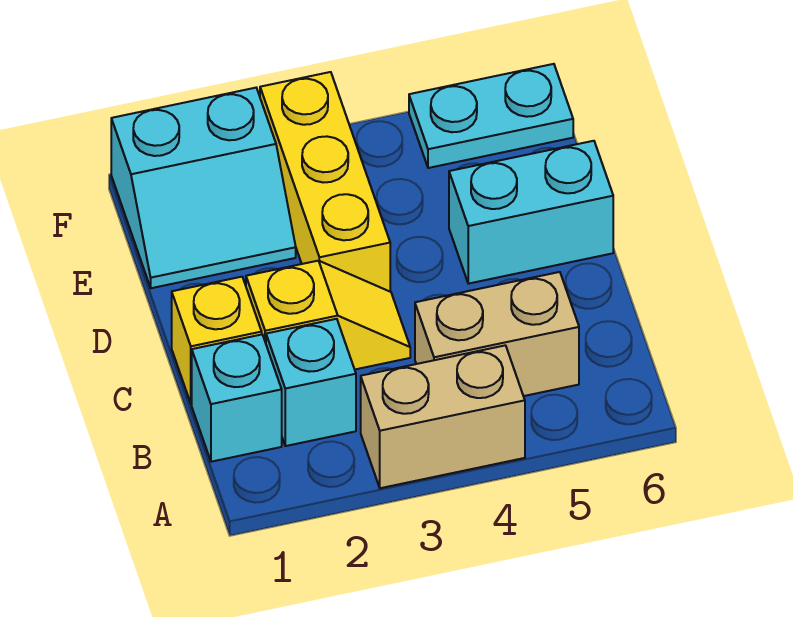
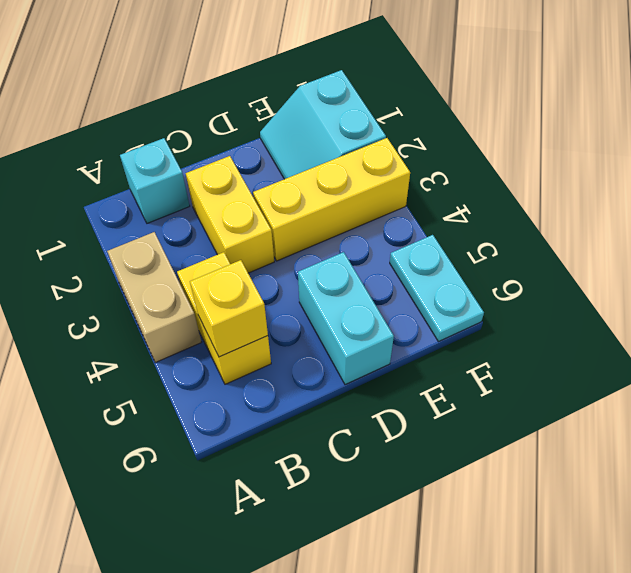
cyan 1x1 brick [266,319,356,446] -> none
tan 1x2 brick [415,272,579,396] -> yellow 1x2 brick [177,252,271,384]
yellow 1x1 brick [172,277,262,404] -> yellow 1x1 brick moved to [190,260,268,357]
yellow 1x2 slope [246,261,410,369] -> yellow 1x2 brick [186,156,274,273]

